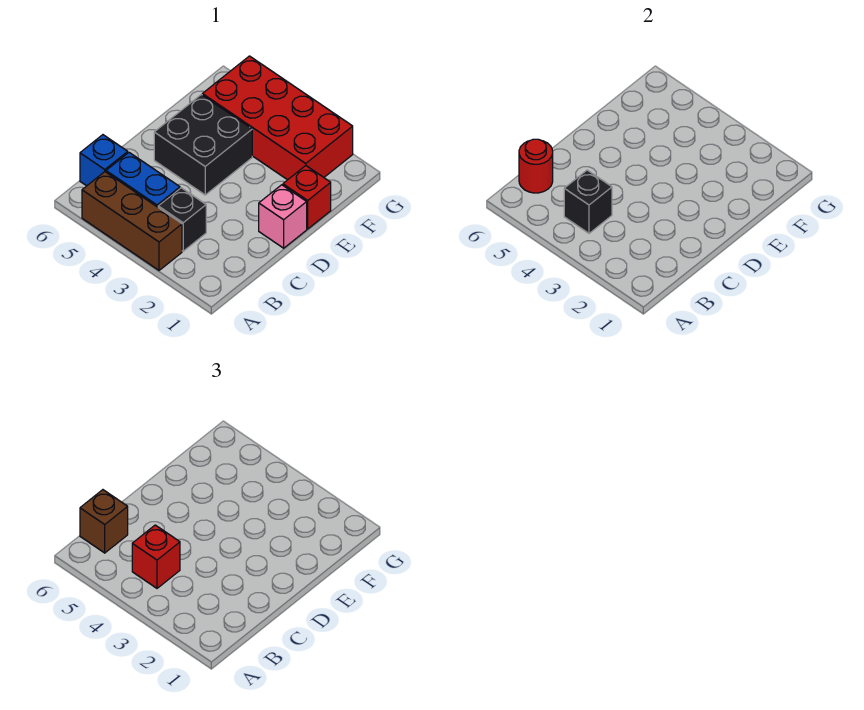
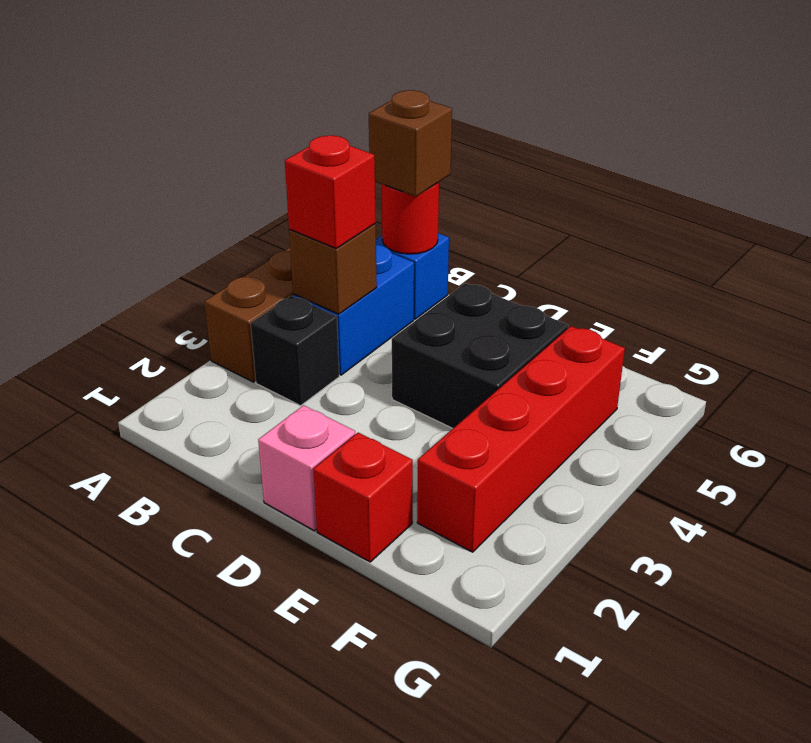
black 1x1 brick [564,170,612,233] -> brown 1x1 brick [289,224,377,314]
red 2x4 brick [202,56,353,180] -> red 1x4 brick [417,326,625,552]

